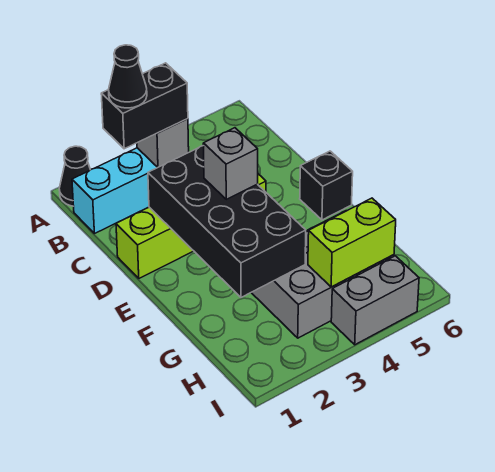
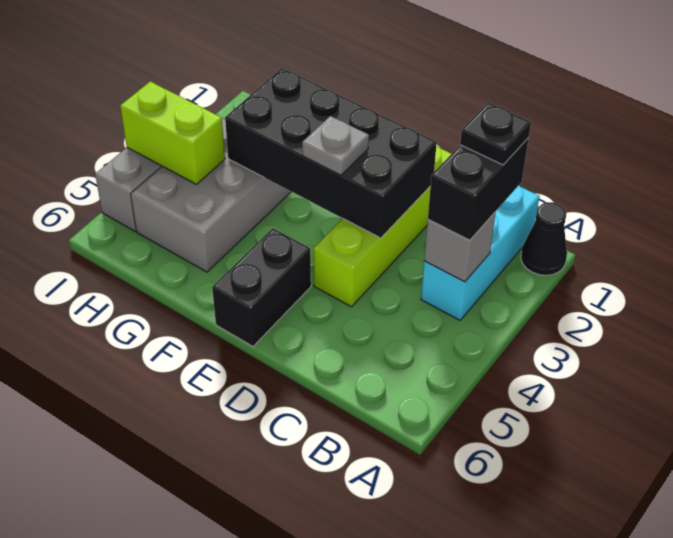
black 1x1 cone [109,45,147,108] -> black 1x1 plate [460,102,531,165]
grey 1x1 brick [203,128,258,199] -> grey 1x1 plate [302,116,369,175]
black 1x1 brick [300,151,353,220] -> black 1x2 brick [212,228,311,346]
lime 1x2 brick [308,198,396,287] -> lime 1x2 brick turned to [120,81,225,184]

